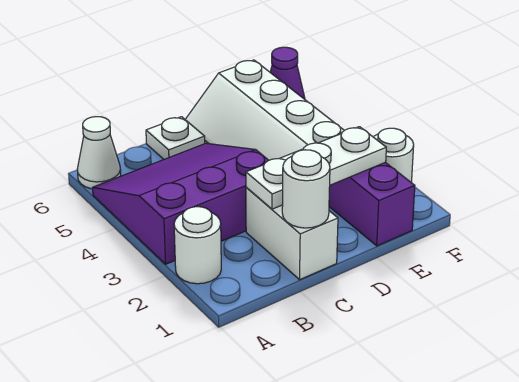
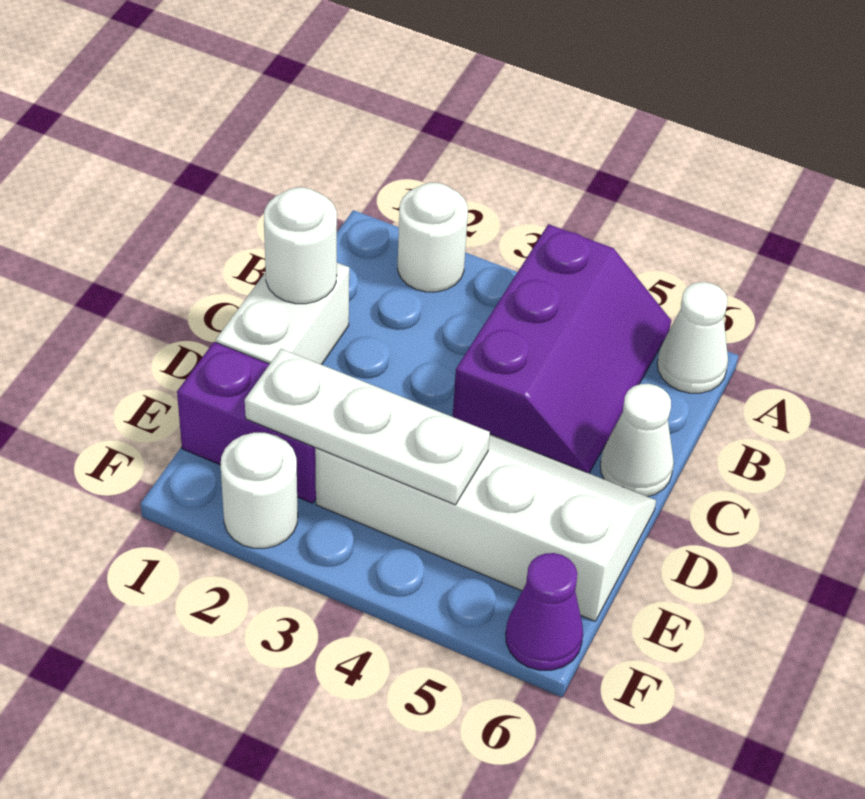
purple 3x3 slope [93,143,269,264] -> purple 2x3 slope [453,224,671,473]
white 1x2 brick [246,187,338,280] -> white 1x2 brick turned to [216,263,349,365]
white 1x3 plate [246,127,386,209] -> white 1x3 plate turned to [245,349,490,505]
white 1x1 plate [146,117,205,159] -> white 1x1 cone [600,384,674,497]

